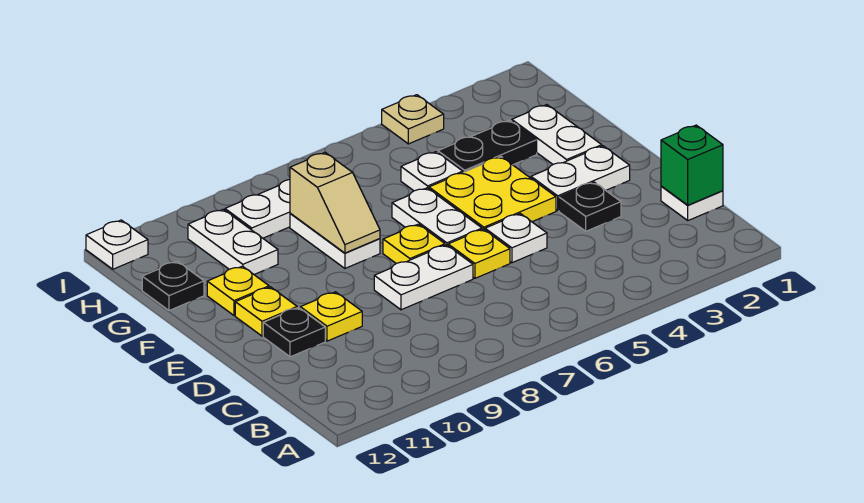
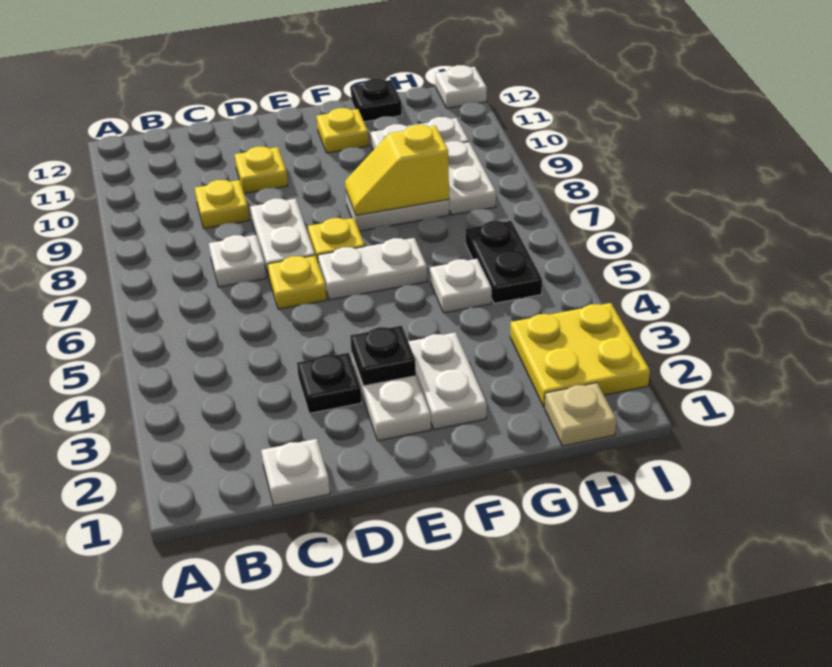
green 1x1 brick [661,125,723,205] -> none
white 1x1 plate [485,214,547,263] -> white 1x1 plate moved to [209,235,266,287]
black 1x1 plate [263,308,325,357] -> black 1x1 plate moved to [350,326,416,386]
yellow 2x2 plate [429,157,556,230] -> yellow 2x2 plate moved to [510,303,650,407]
yellow 1x1 plate [235,287,297,336] -> yellow 1x1 plate moved to [195,180,249,229]
white 1x2 plate [512,105,602,164] -> white 1x2 plate turned to [408,332,487,429]
tan 1x2 slope [290,152,380,253] -> yellow 1x2 slope [345,125,449,215]
black 1x2 plate [438,120,537,172] -> black 1x2 plate moved to [466,221,542,303]
tan 1x1 plate [382,95,444,144] -> tan 1x1 plate moved to [545,383,616,446]

